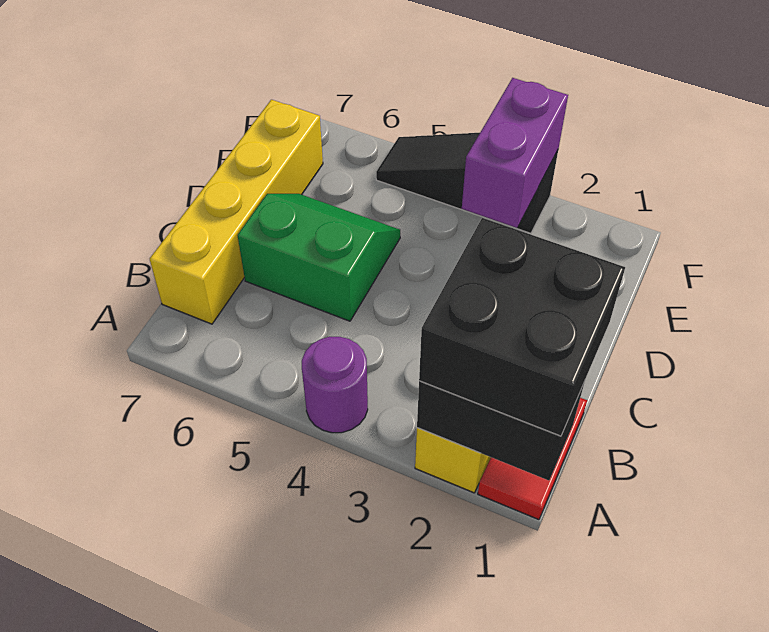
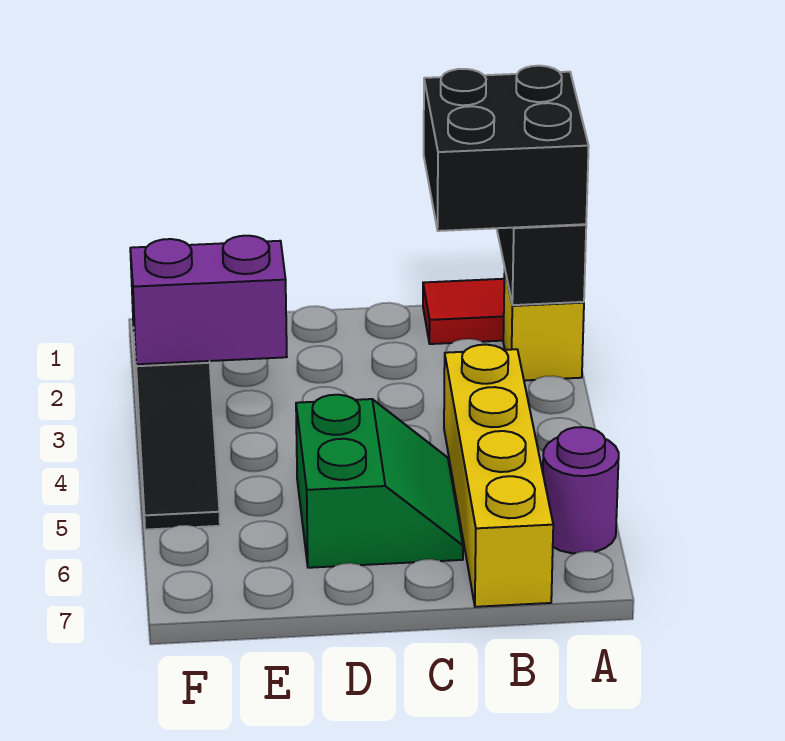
purple 1x1 round brick [302,337,368,433] -> purple 1x1 round brick moved to [543,427,619,553]
yellow 1x4 brick [150,100,323,324] -> yellow 1x4 brick turned to [444,345,553,607]
green 2x2 slope [237,194,400,321] -> green 2x2 slope turned to [296,395,463,568]

